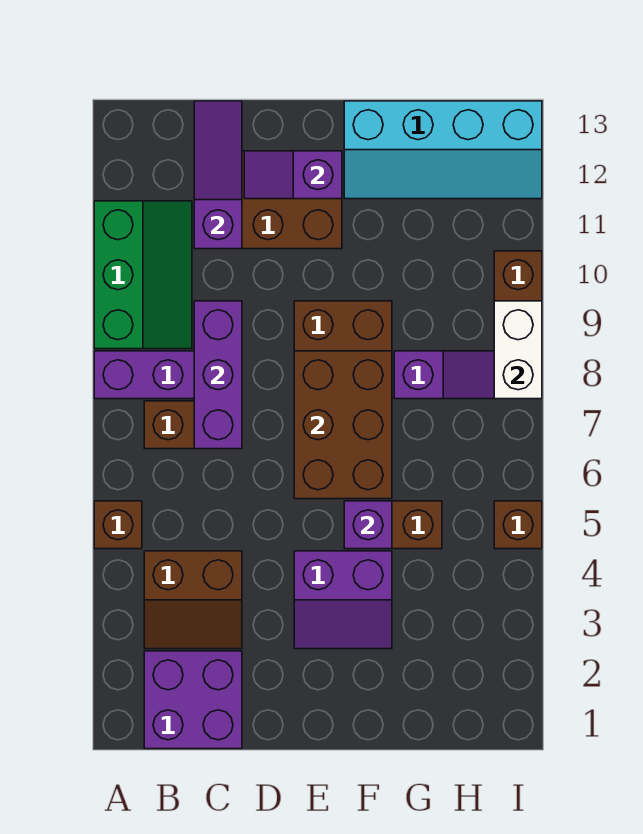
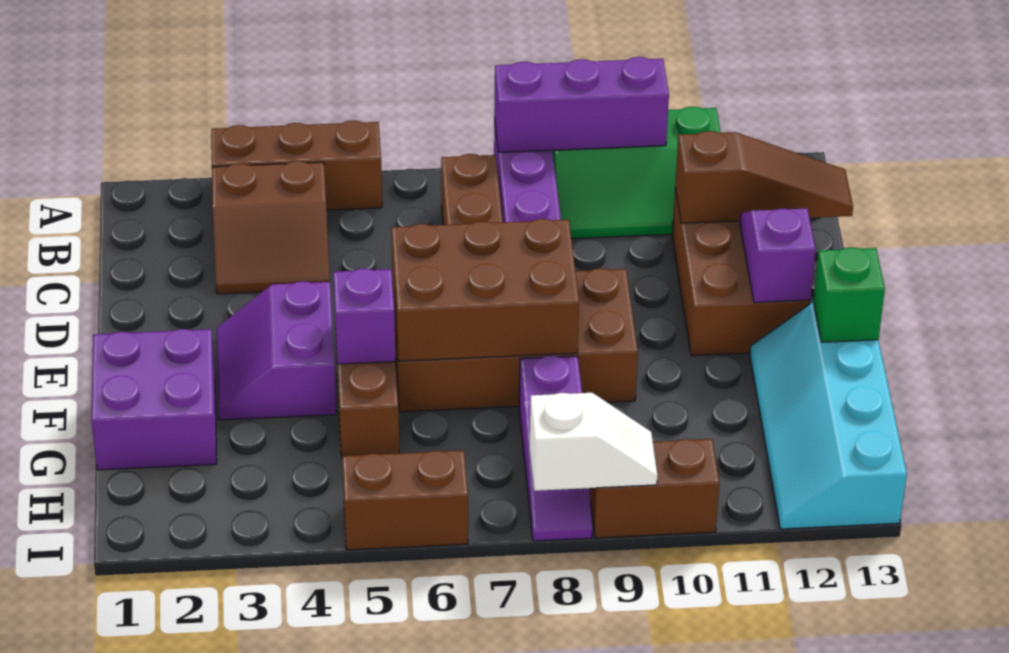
brown 1x1 brick [94,501,142,549] -> brown 1x3 brick [211,120,382,210]
purple 2x2 brick [144,651,242,749] -> purple 2x2 brick moved to [91,329,217,470]
brown 2x2 slope [144,551,242,649] -> brown 2x2 slope turned to [212,161,330,294]
purple 1x3 brick [194,301,242,449] -> purple 1x3 brick moved to [494,57,669,152]
purple 1x3 slope [194,101,242,249] -> brown 1x3 slope [675,131,853,223]
none -> green 1x1 brick [814,247,885,342]
brown 1x1 brick [494,501,542,549] -> brown 1x2 brick [342,450,468,550]
white 1x2 brick [494,301,542,399] -> white 1x2 slope [530,393,657,491]

